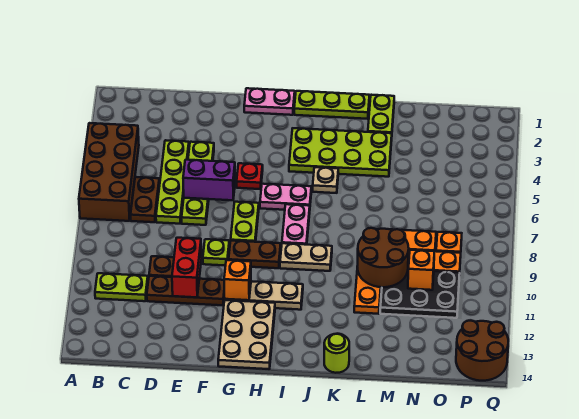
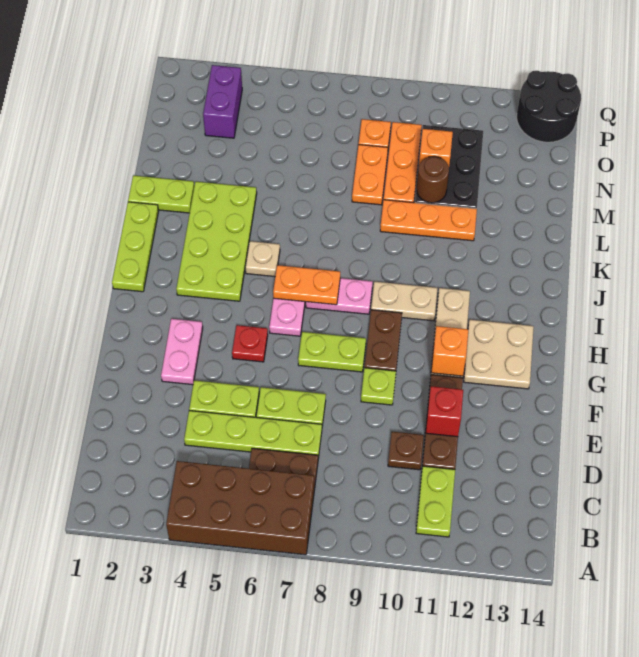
purple 1x2 brick [183,160,235,200] -> purple 1x2 brick moved to [203,65,242,138]
red 1x2 brick [172,238,202,297] -> red 1x1 brick [426,386,463,437]
pink 1x2 plate [244,88,295,115] -> pink 1x2 plate moved to [161,319,203,385]
tan 2x3 plate [218,300,275,369] -> tan 2x2 plate [464,320,534,389]
none -> orange 1x2 plate [273,265,340,305]
tan 1x2 plate [280,243,332,271] -> tan 1x2 plate turned to [371,282,438,321]
lime 1x1 round brick [324,334,349,373] -> none
brown 2x2 round brick [357,228,409,287] -> brown 1x1 round brick [417,156,449,203]
brown 2x2 round brick [456,321,508,381] -> black 2x2 round brick [517,71,581,142]

